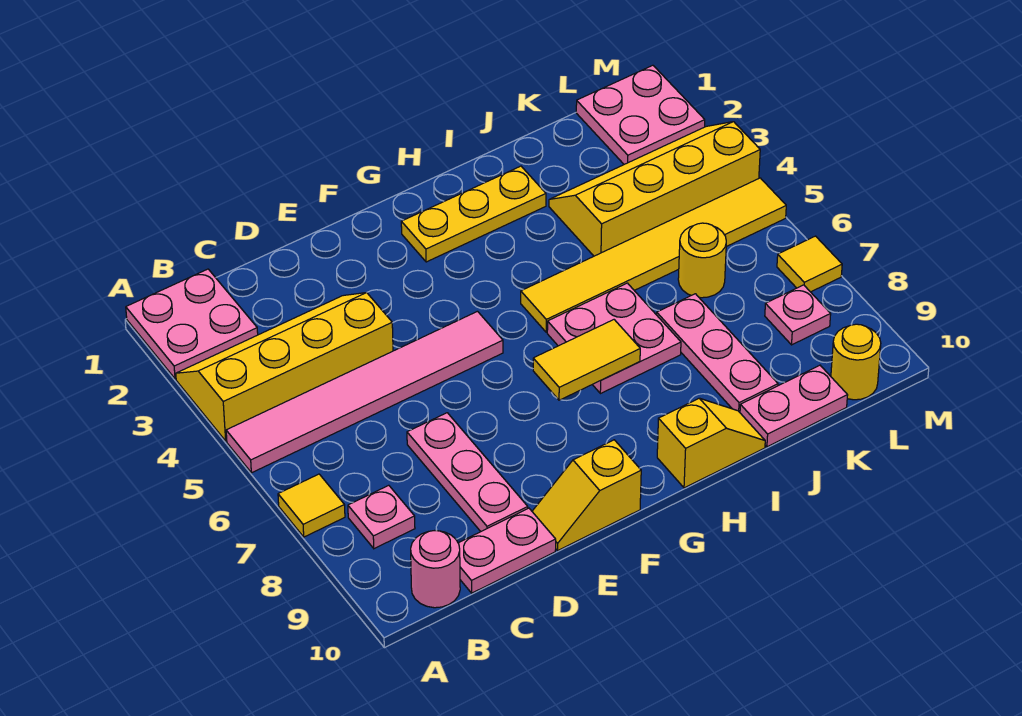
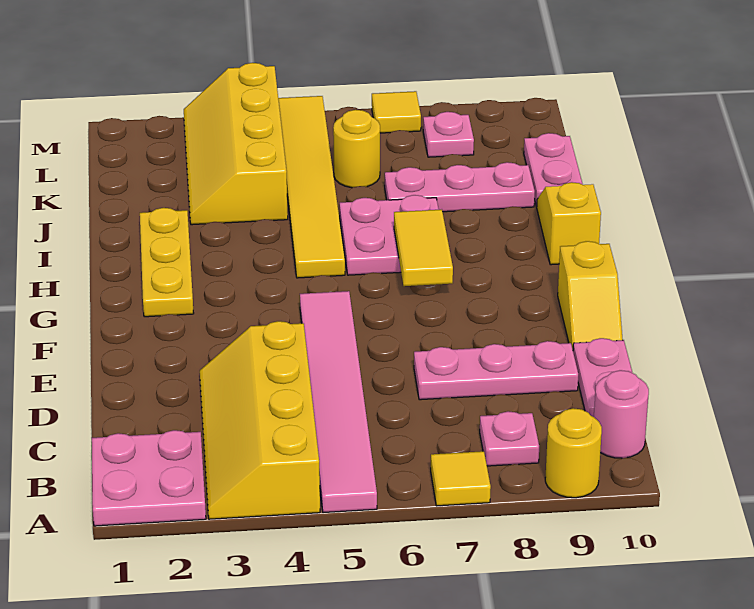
pink 2x2 plate [576,65,705,164] -> none
yellow 1x1 round brick [831,324,881,400] -> yellow 1x1 round brick moved to [545,408,602,498]

